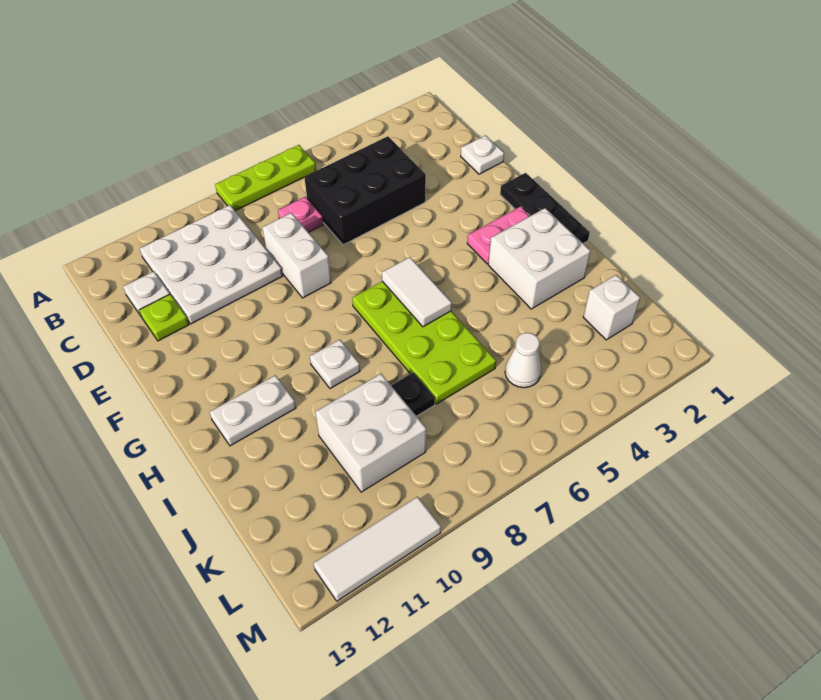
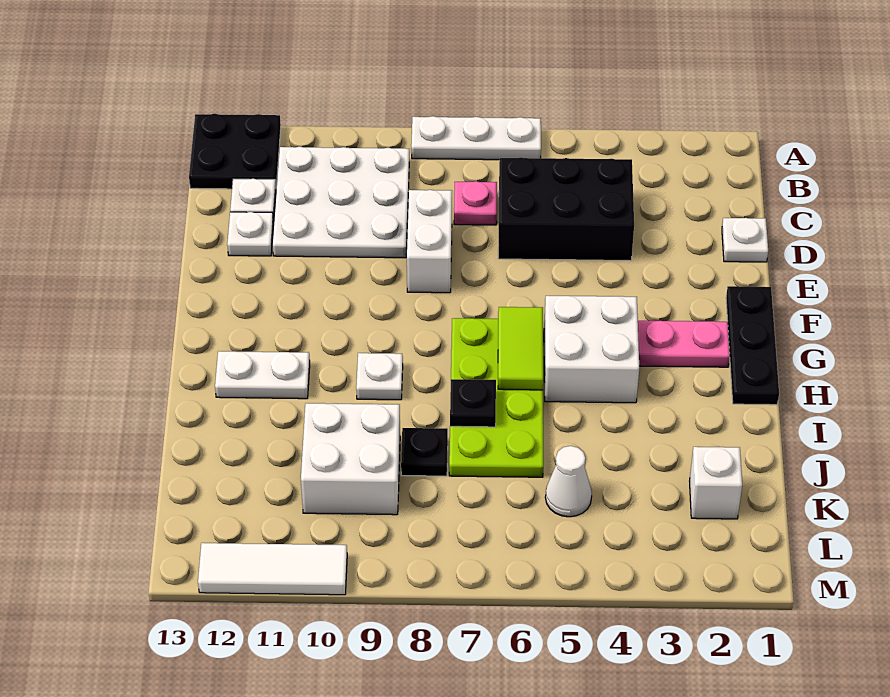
lime 1x3 plate [215,145,316,211] -> white 1x3 plate [411,116,541,160]
none -> black 2x2 plate [189,114,281,189]
lime 1x1 plate [139,294,189,341] -> white 1x1 plate [227,212,274,256]
white 1x2 tile [382,257,452,327] -> lime 1x2 tile [498,307,543,390]
white 2x2 brick [488,208,590,309] -> white 2x2 brick moved to [544,296,639,403]
none -> black 1x1 plate [450,379,496,427]

